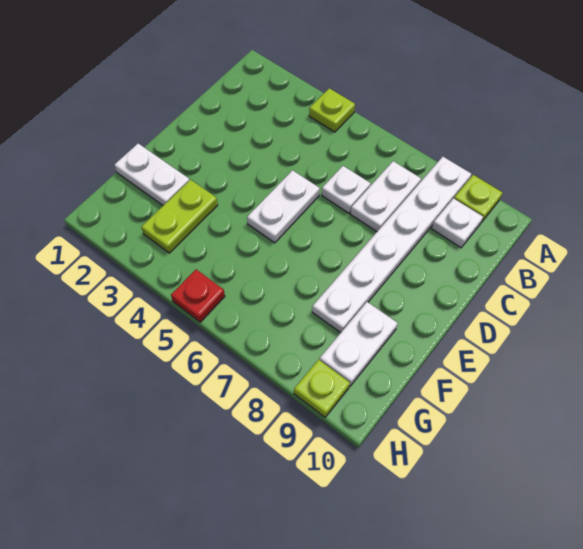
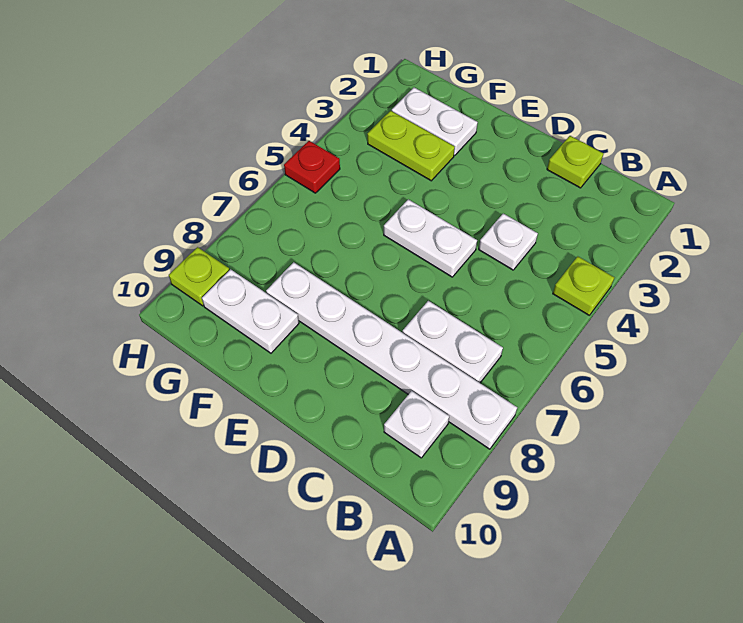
lime 1x1 plate [454,175,503,223] -> lime 1x1 plate moved to [547,136,604,188]
white 1x1 plate [322,166,371,213] -> white 1x1 plate moved to [479,214,538,270]
white 1x2 plate [114,144,189,205] -> white 1x2 plate turned to [392,88,478,156]

